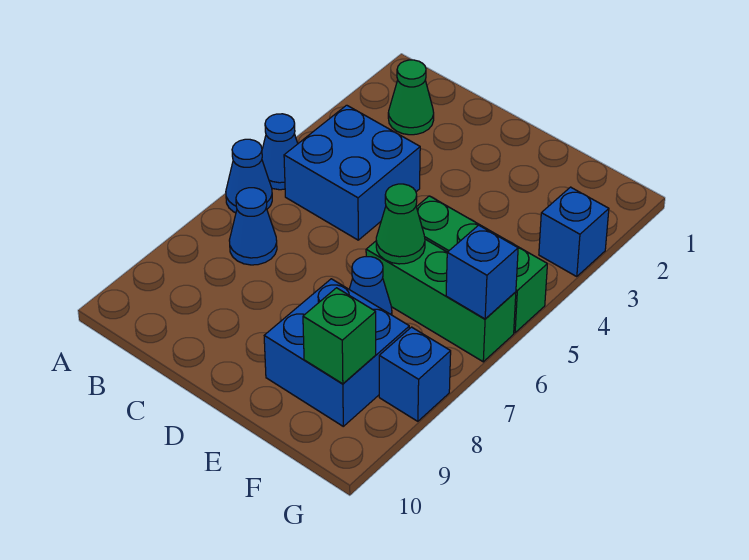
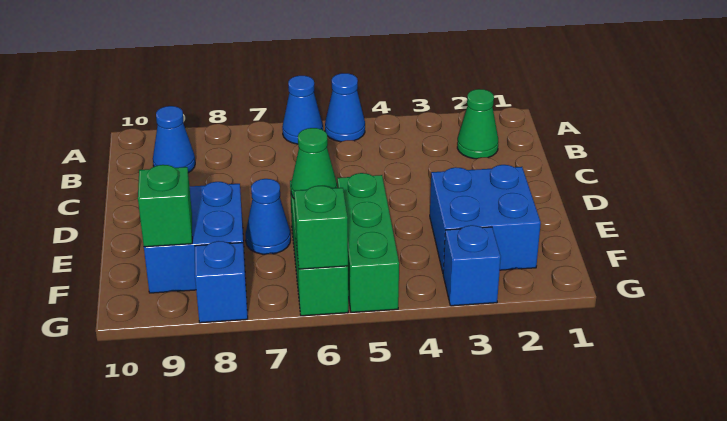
blue 2x2 brick [284,105,420,240] -> blue 2x2 brick moved to [430,165,541,272]
blue 1x1 cone [229,188,277,265] -> blue 1x1 cone moved to [153,106,195,173]
blue 1x1 brick [446,225,518,319] -> green 1x1 brick [294,186,348,269]

